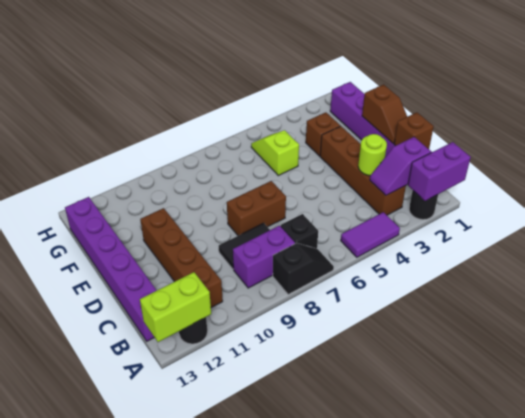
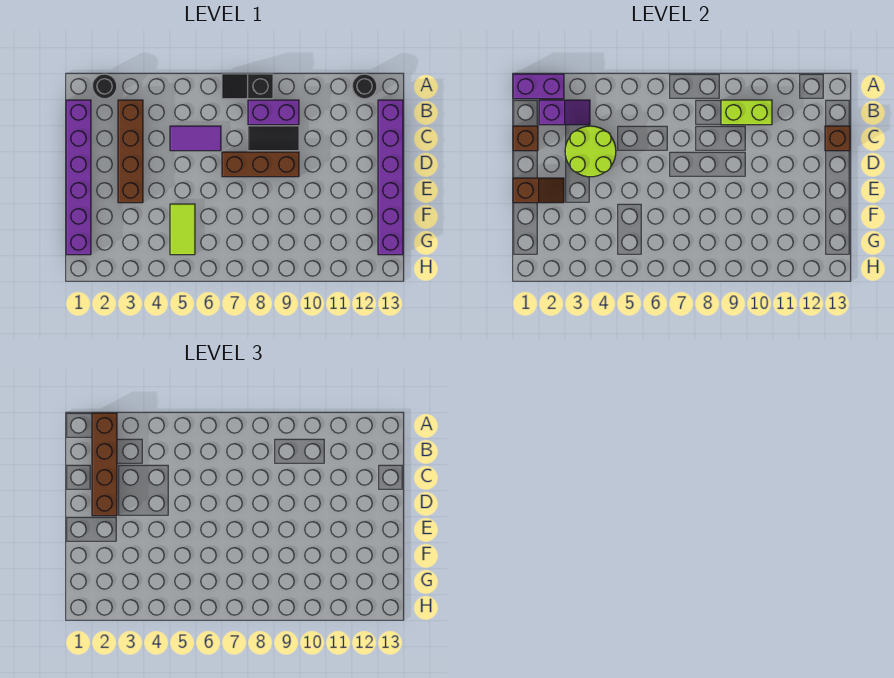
purple 1x2 tile [341,212,400,257] -> purple 1x2 tile moved to [170,126,221,151]
lime 1x2 brick [140,272,211,342] -> lime 1x2 brick moved to [721,100,772,125]
black 1x1 brick [281,214,318,249] -> none
brown 1x4 brick [140,208,223,308] -> brown 1x4 brick moved to [92,413,117,516]
lime 1x1 round brick [358,134,387,176] -> lime 2x2 round brick [565,126,616,177]
brown 1x2 slope [362,84,407,144] -> brown 1x2 slope turned to [513,178,564,203]
brown 1x2 brick [227,181,286,236] -> brown 1x3 brick [222,152,299,177]
brown 1x1 brick [306,112,340,156] -> brown 1x1 brick moved to [825,126,850,151]
lime 1x2 slope [251,130,299,176] -> lime 1x2 tile [170,204,195,255]

